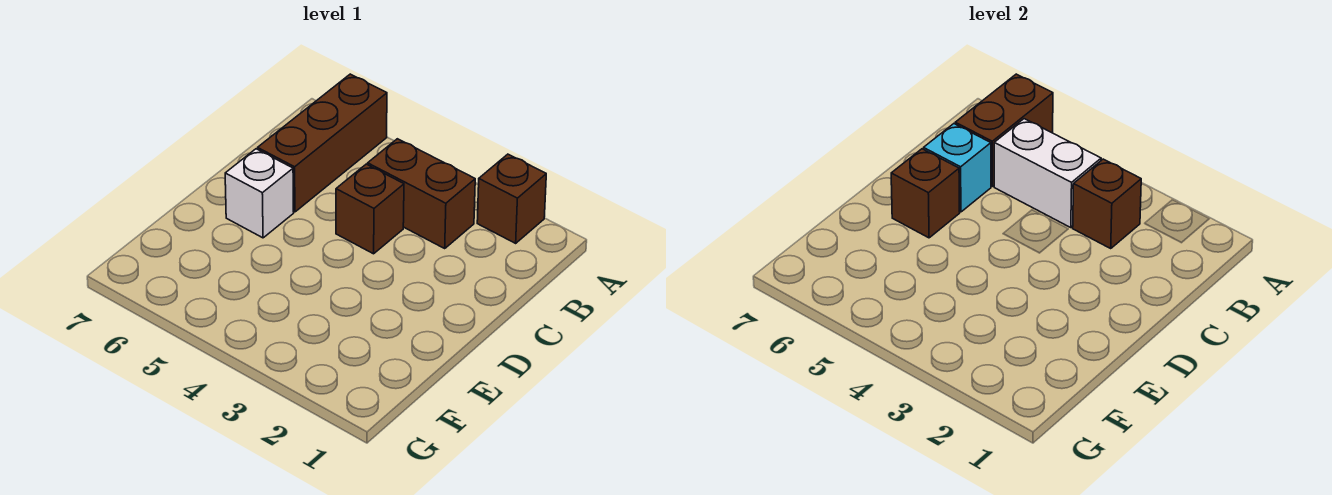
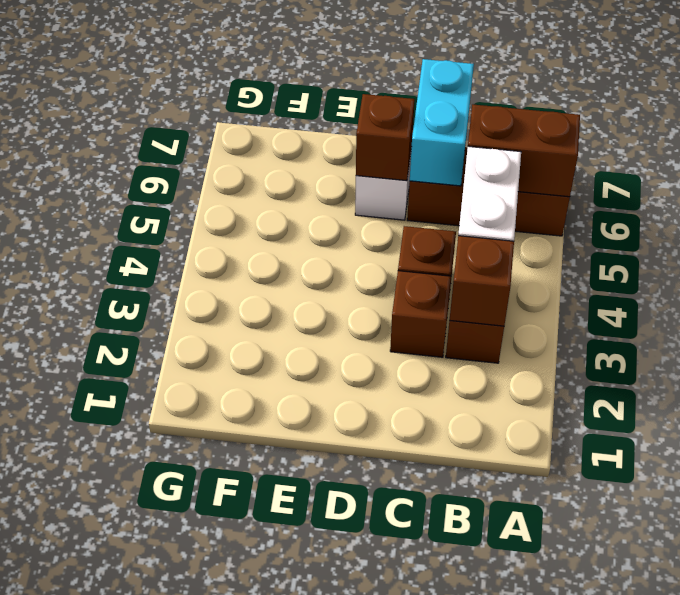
brown 1x1 brick [477,154,546,243] -> brown 1x1 brick moved to [390,271,451,357]
cyan 1x1 brick [924,124,991,212] -> cyan 1x2 brick [410,59,474,186]

